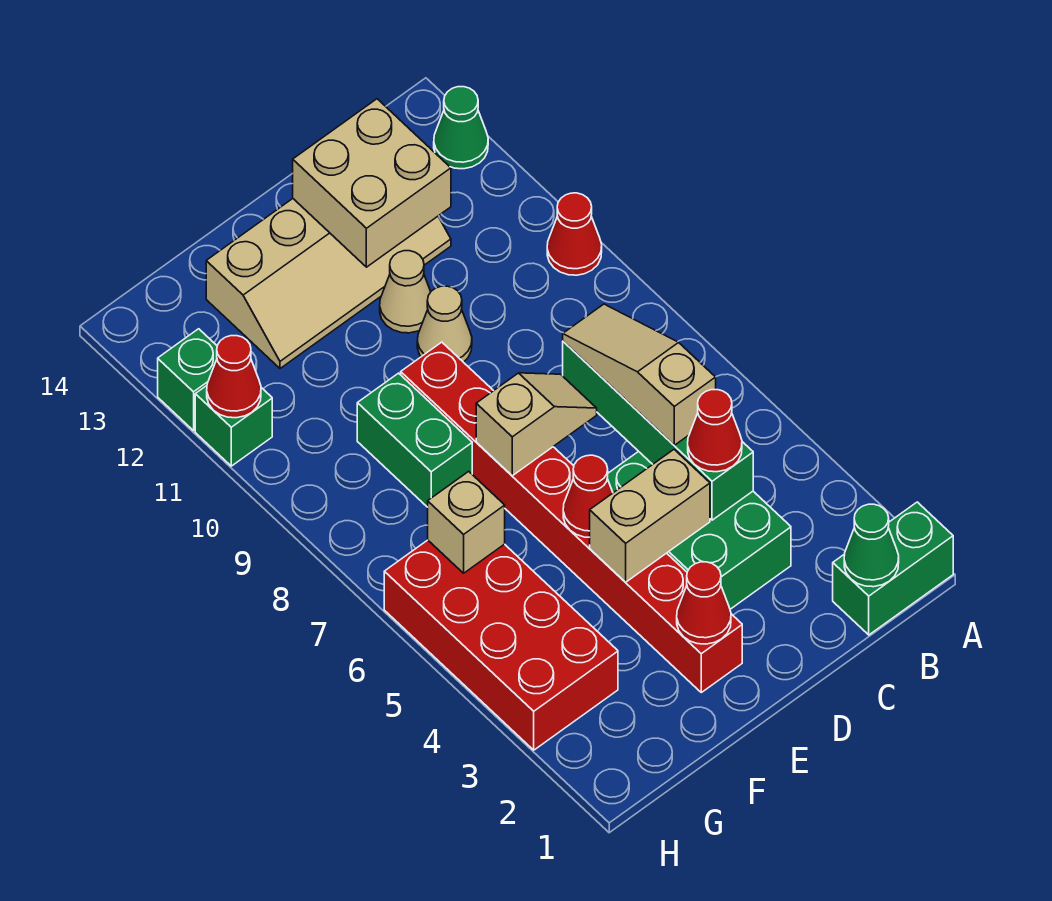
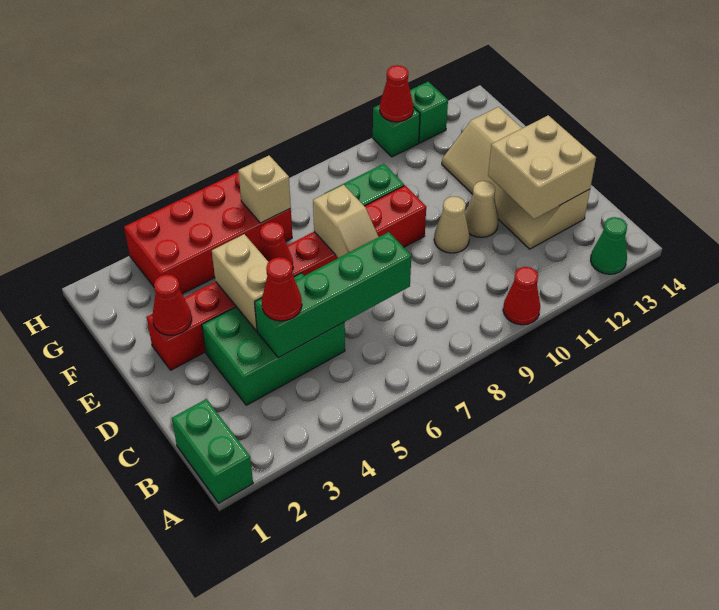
green 1x1 cone [844,504,899,587] -> none
tan 1x3 slope [563,304,716,445] -> none

